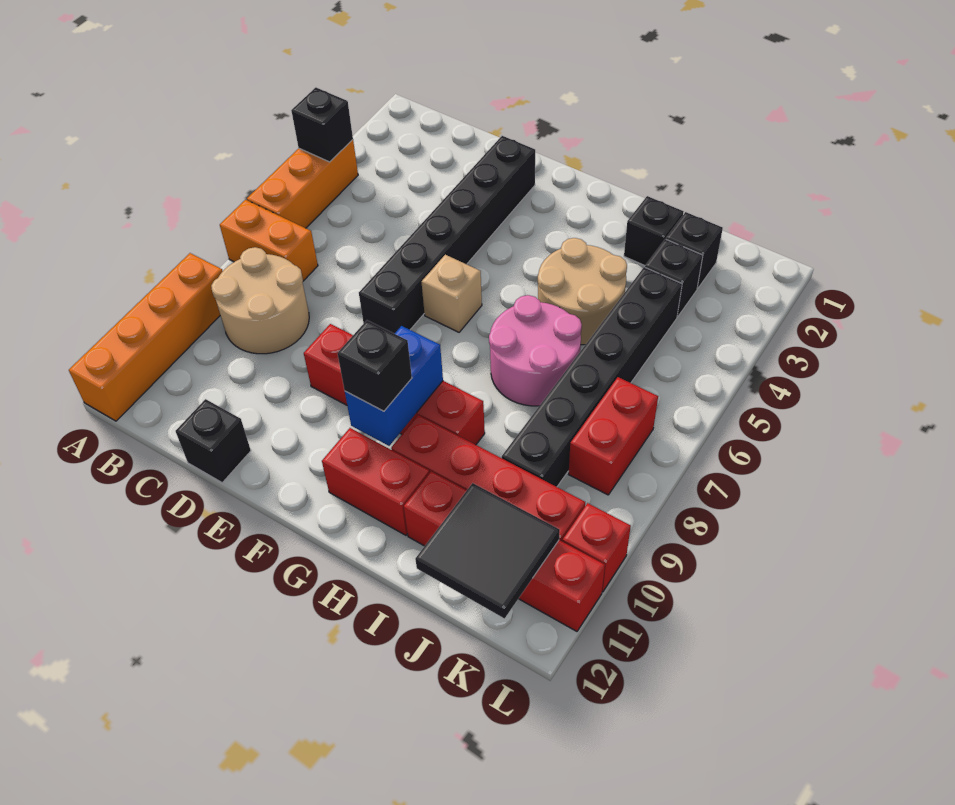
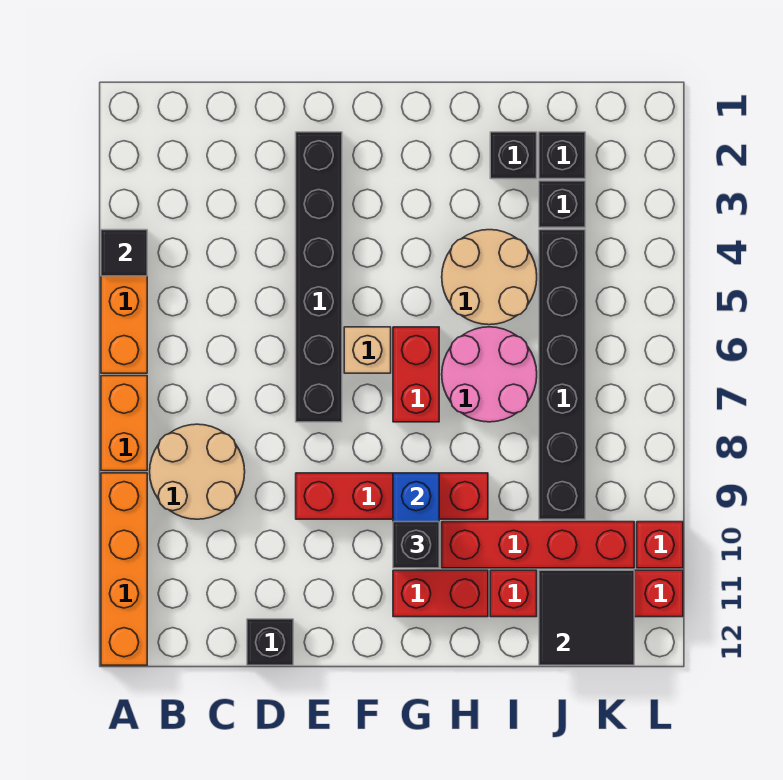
black 1x1 brick [291,88,353,162] -> black 1x1 tile [101,230,147,276]
orange 1x2 brick [220,200,318,281] -> orange 1x2 brick turned to [101,376,147,471]
red 1x2 brick [569,377,658,495] -> red 1x2 brick moved to [393,327,439,422]

